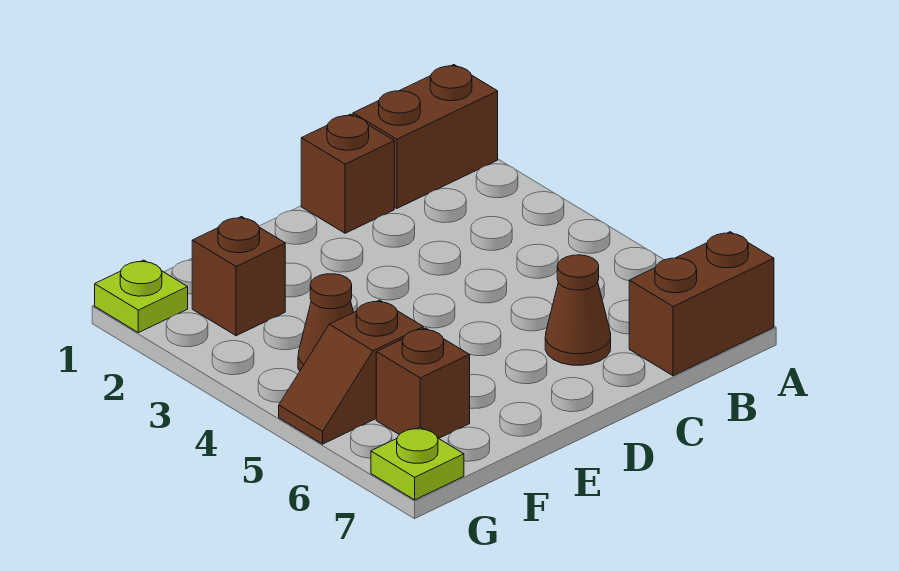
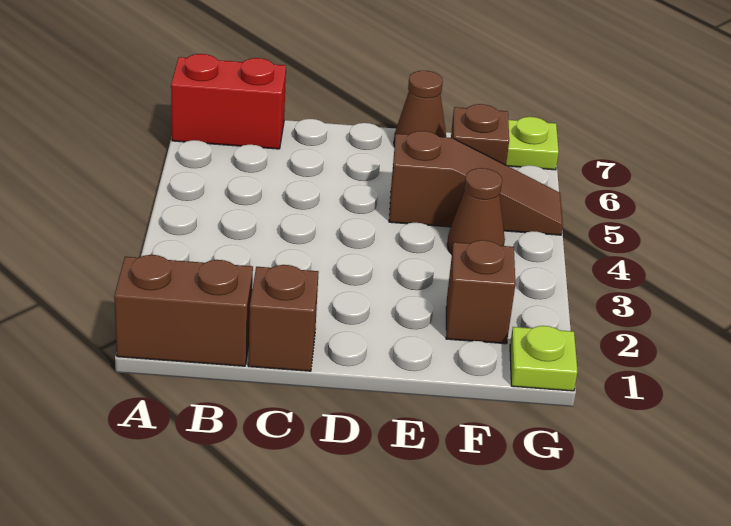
brown 1x2 brick [629,232,774,376] -> red 1x2 brick [171,54,286,149]
brown 1x1 cone [545,255,611,365] -> brown 1x1 cone moved to [394,71,447,147]
brown 1x2 slope [279,300,423,444] -> brown 1x3 slope [389,131,563,235]

